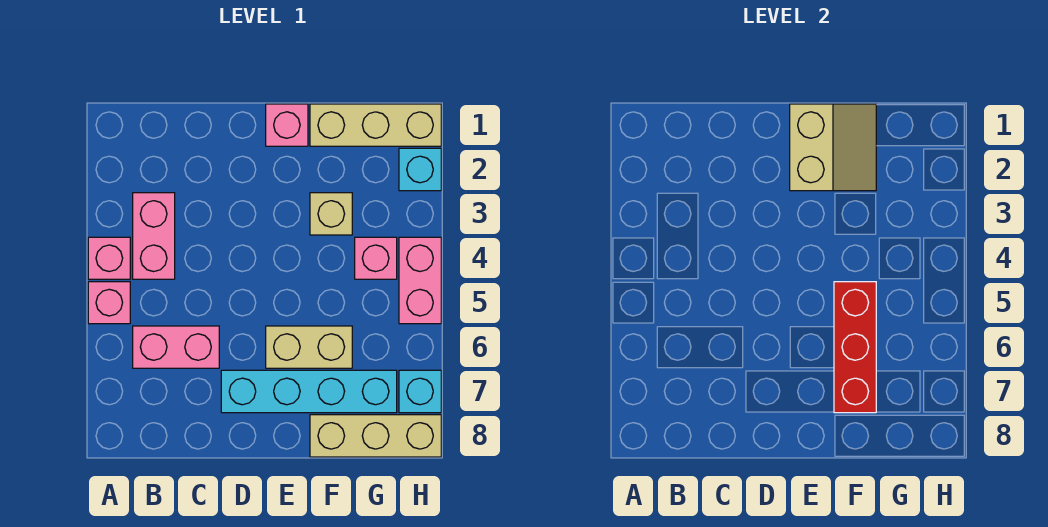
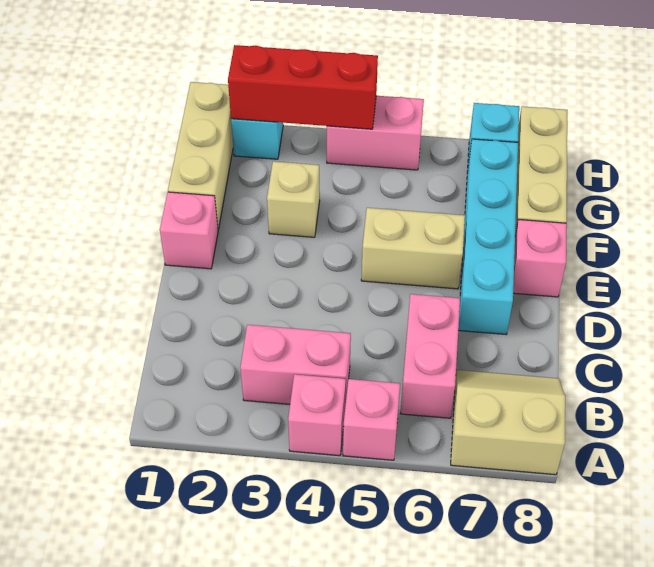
tan 2x2 slope [790,104,876,191] -> tan 2x2 slope moved to [451,370,565,475]
tan 1x2 brick [266,326,352,368] -> tan 1x2 brick turned to [361,208,465,289]
red 1x3 brick [834,282,876,413] -> red 1x3 brick moved to [228,45,378,129]
pink 1x1 brick [355,237,397,279] -> pink 1x1 brick moved to [513,219,567,297]

